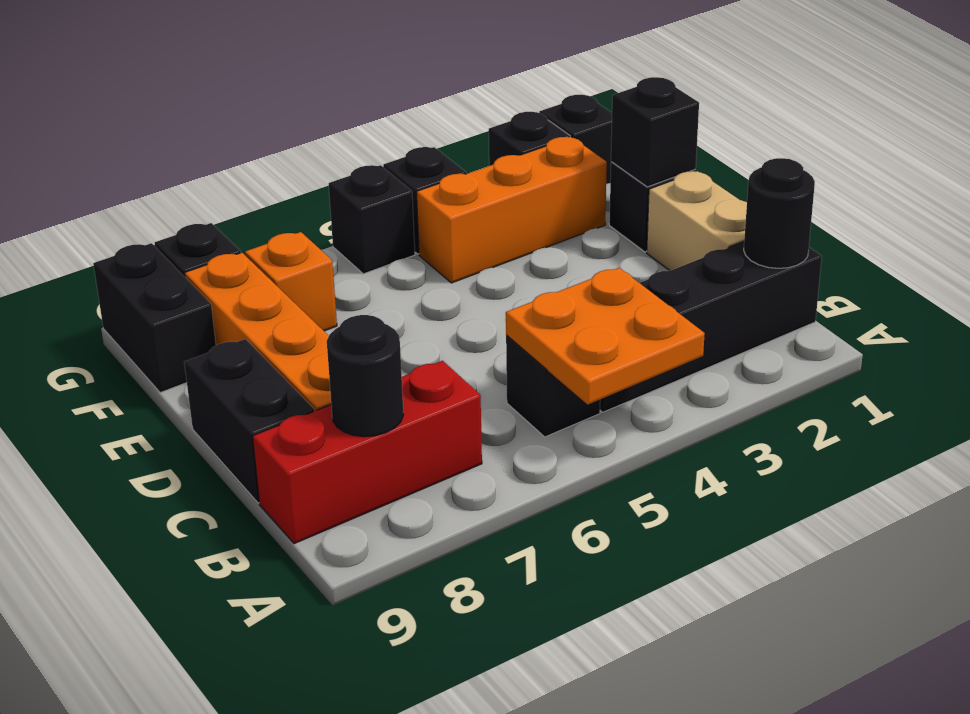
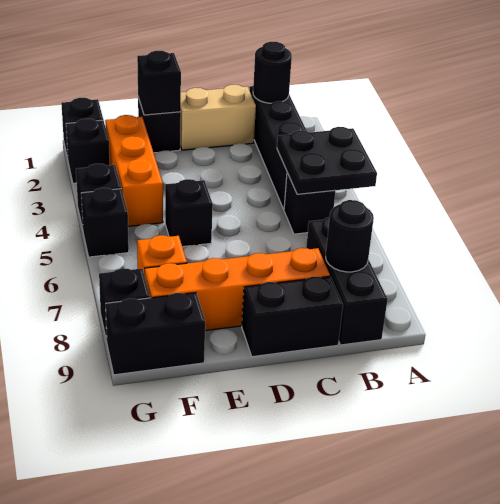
orange 2x2 plate [506,268,705,404] -> black 2x2 plate [277,127,377,194]
red 1x3 brick [253,361,482,544] -> black 1x3 brick [306,217,388,345]
none -> black 1x1 brick [165,179,213,247]

